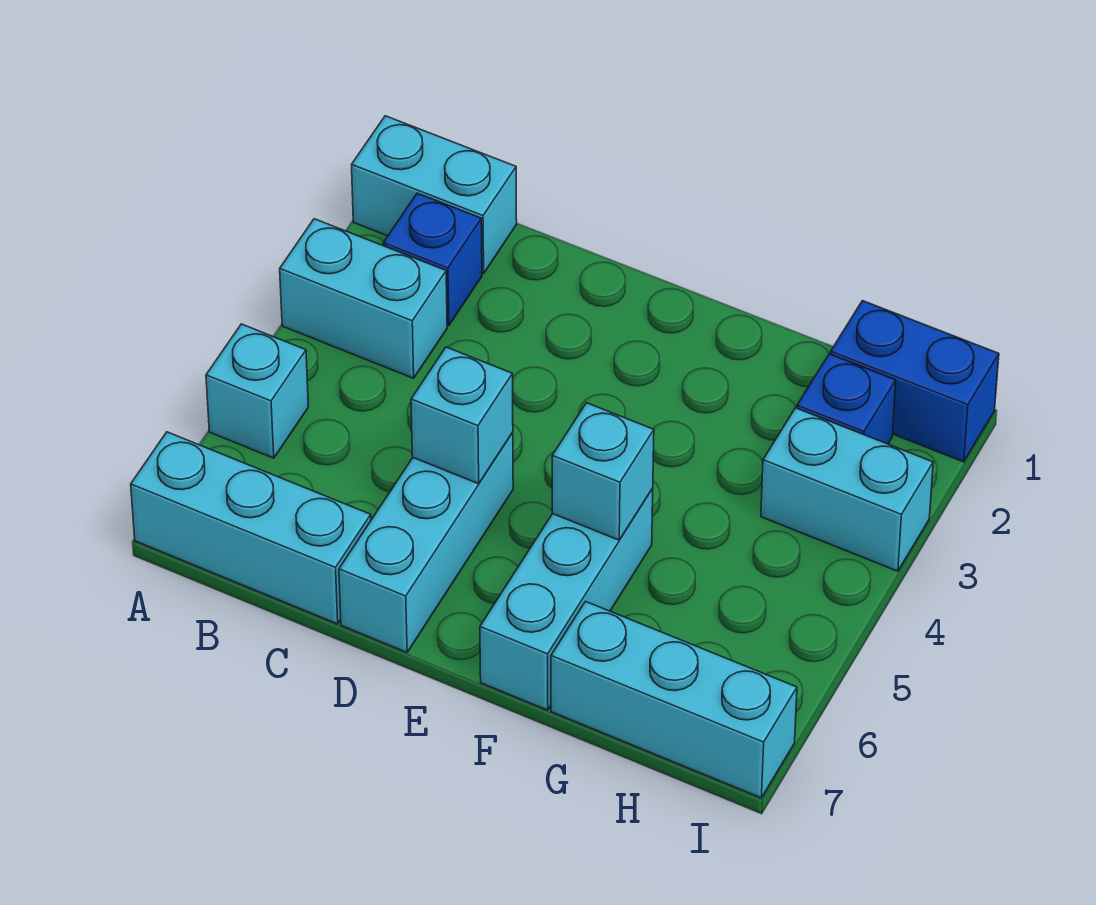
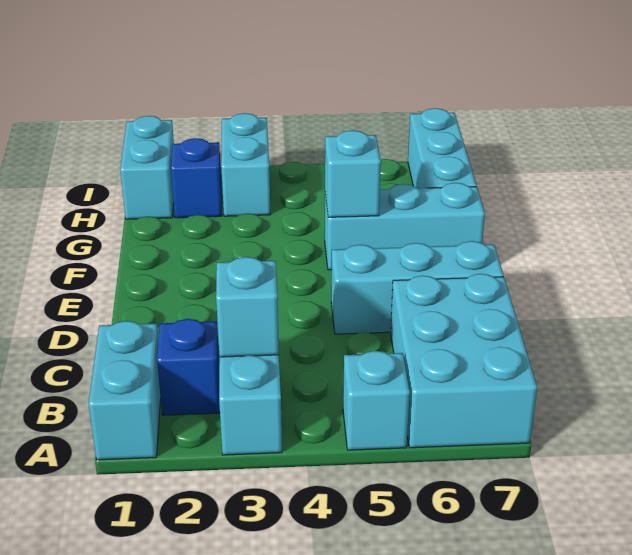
cyan 1x3 brick [131,432,371,624] -> cyan 2x3 brick [391,274,537,448]
cyan 1x1 brick [411,347,513,484] -> cyan 1x1 brick moved to [216,257,279,357]
blue 1x2 brick [831,301,999,462] -> cyan 1x2 brick [120,116,174,219]

